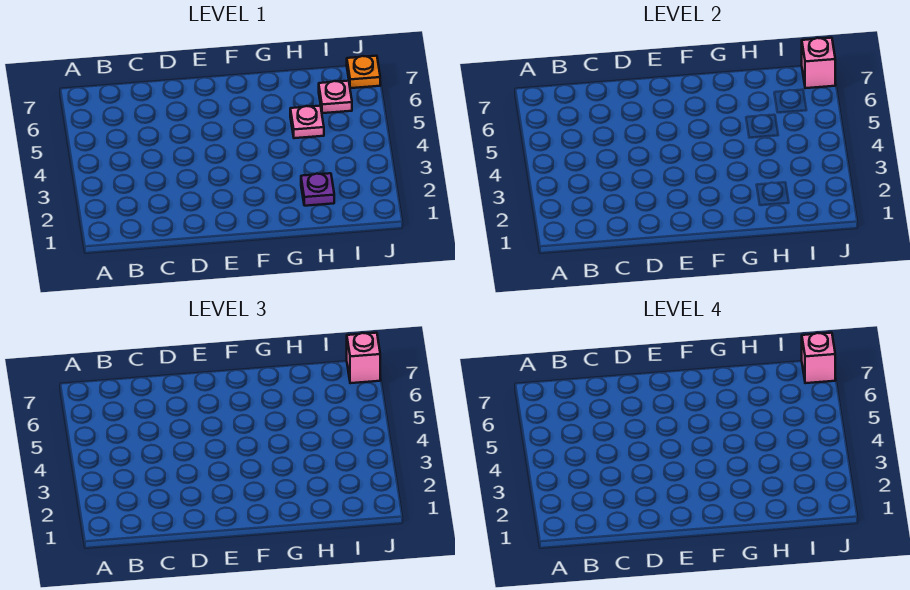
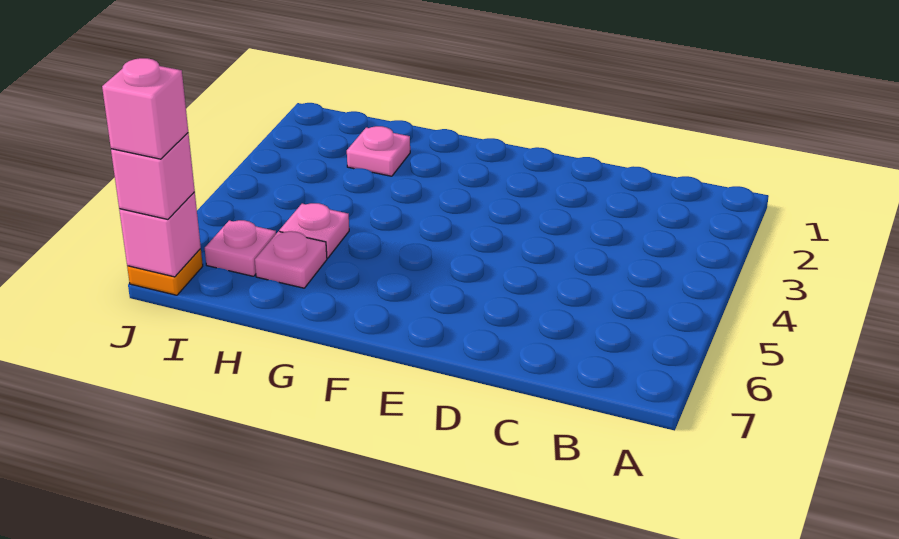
purple 1x1 plate [301,173,334,206] -> pink 1x1 plate [347,126,410,176]
none -> pink 1x1 plate [255,231,327,288]

